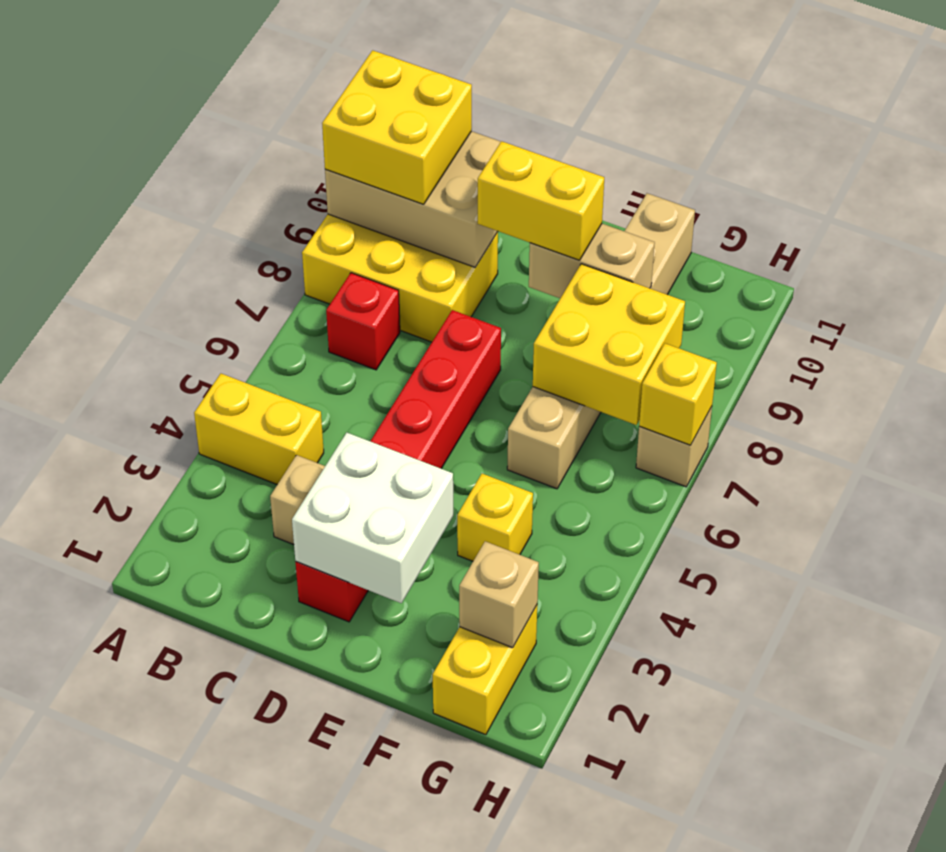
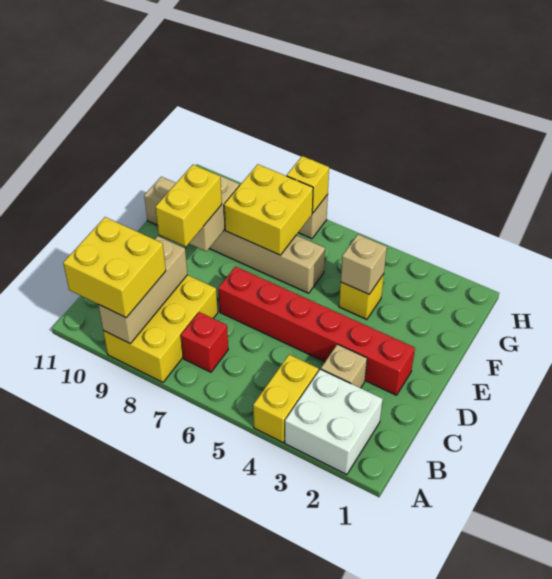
tan 2x3 brick [325,131,501,267] -> tan 1x3 brick [98,236,187,343]
white 2x2 brick [292,433,453,603] -> white 2x2 brick moved to [285,369,383,475]
yellow 1x2 brick [433,605,537,735] -> none
tan 1x1 brick [459,541,539,648] -> tan 1x1 brick moved to [341,234,387,294]

